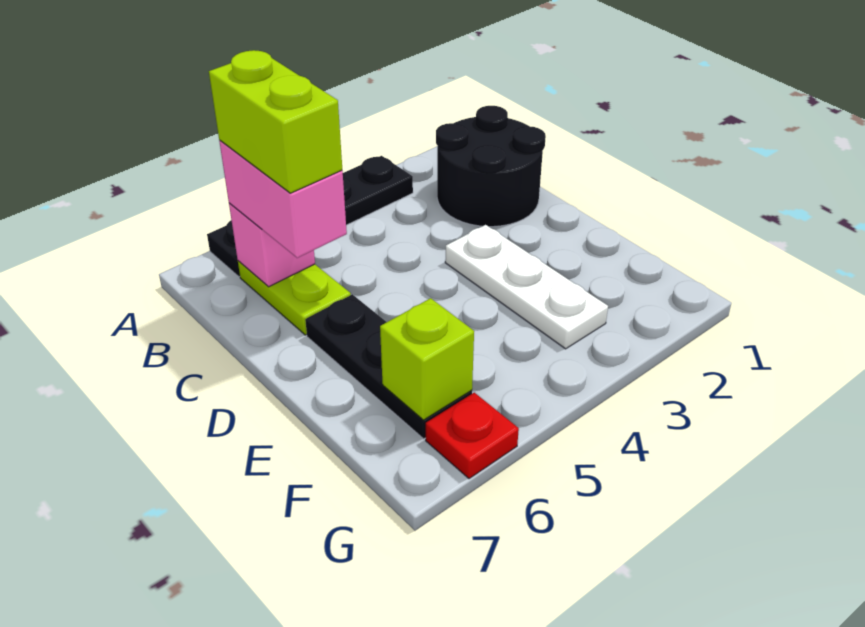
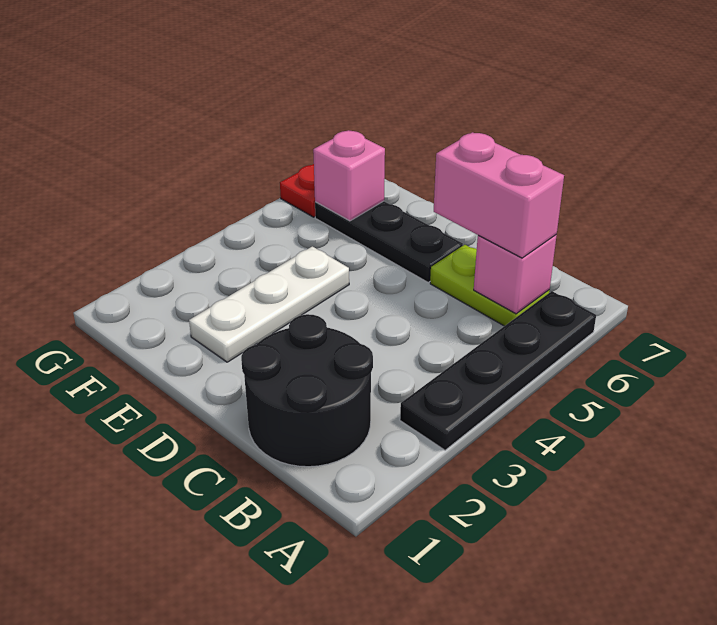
lime 1x2 brick [209,50,342,193] -> none
white 1x3 plate [445,225,608,349] -> white 1x3 plate turned to [189,246,349,362]
lime 1x1 brick [380,298,474,420] -> pink 1x1 brick [313,130,385,221]

